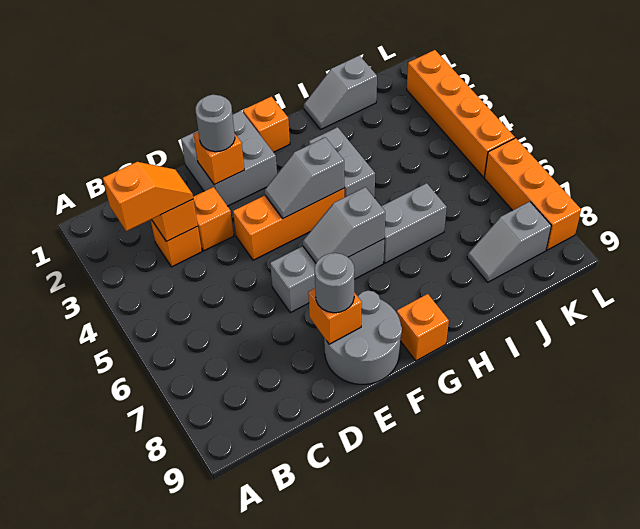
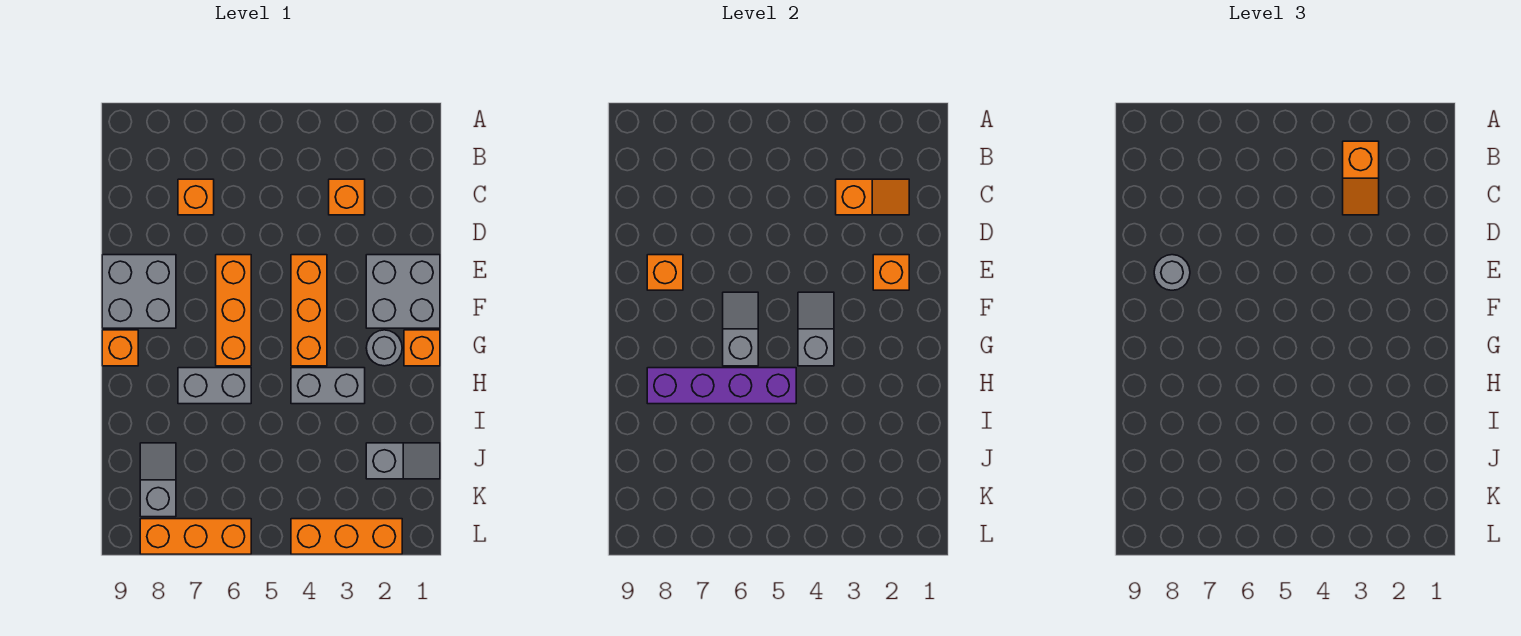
orange 1x1 brick [193,187,234,251] -> orange 1x1 brick moved to [178,179,214,215]
grey 1x1 round brick [195,95,235,152] -> grey 1x1 round brick moved to [366,330,402,366]
grey 1x3 brick [270,239,384,313] -> orange 1x3 brick [216,255,251,366]
grey 2x2 round brick [324,291,402,384] -> grey 2x2 brick [102,255,176,328]
none -> purple 1x4 brick [647,368,796,404]
grey 1x2 brick [381,183,447,263] -> grey 1x2 brick turned to [178,368,251,404]
grey 1x2 slope [304,56,377,129] -> grey 1x2 slope turned to [366,443,440,479]
orange 1x4 brick [407,50,515,177] -> orange 1x3 brick [291,519,402,554]

